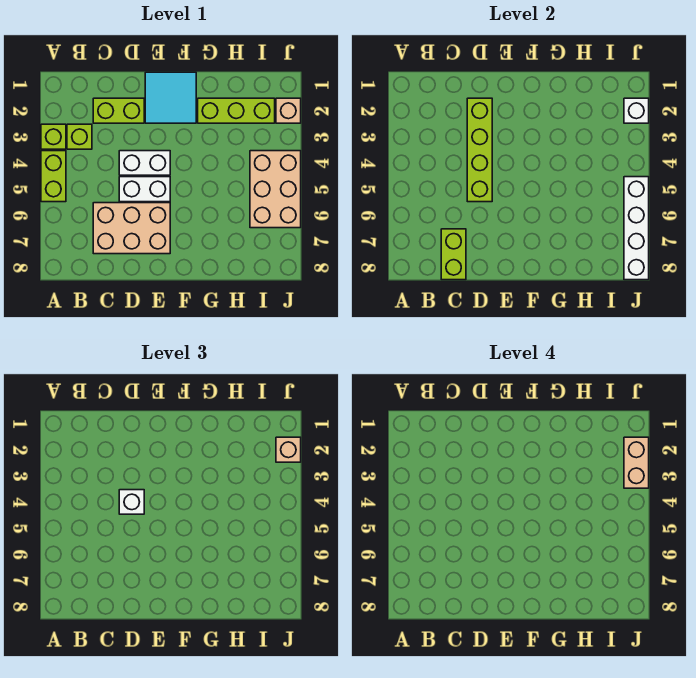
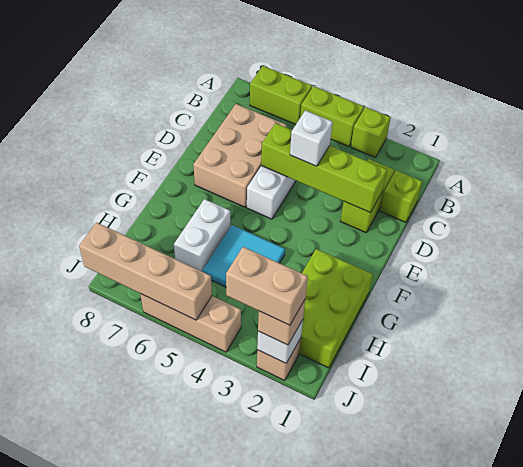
lime 1x1 brick [67,124,92,149] -> lime 1x1 brick moved to [380,170,422,222]
lime 1x2 brick [441,229,466,280] -> lime 1x2 brick moved to [250,66,312,125]
white 1x2 brick [119,151,170,175] -> white 1x2 brick moved to [174,199,231,271]
cyan 2x2 tile [145,72,196,123] -> cyan 2x2 tile moved to [202,225,285,287]
lime 1x3 brick [198,98,275,123] -> lime 2x3 brick [299,249,373,368]
tan 2x3 brick [250,151,301,228] -> tan 1x3 brick [140,294,241,352]
white 1x4 brick [624,177,649,280] -> tan 1x4 brick [79,223,212,320]

